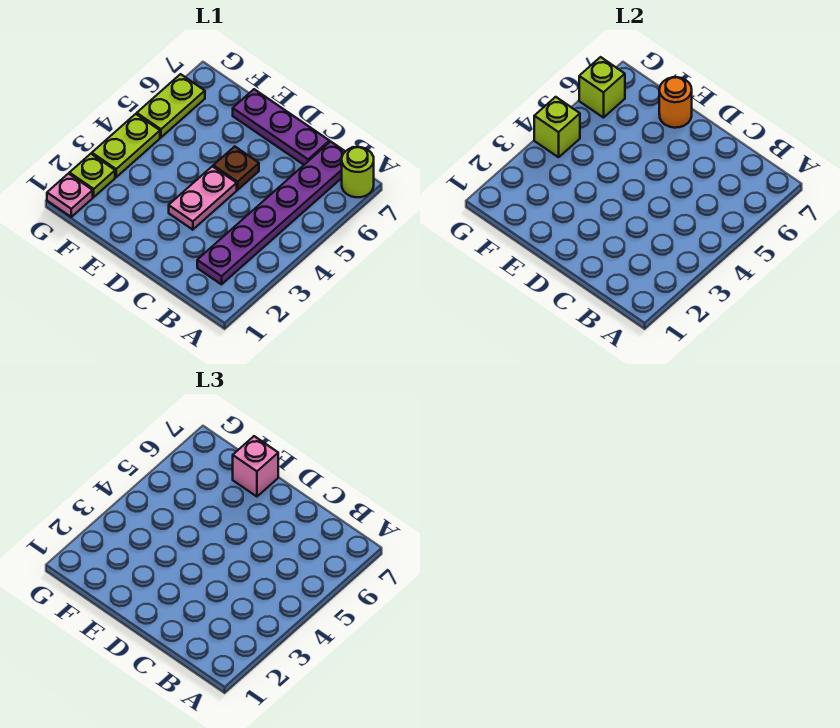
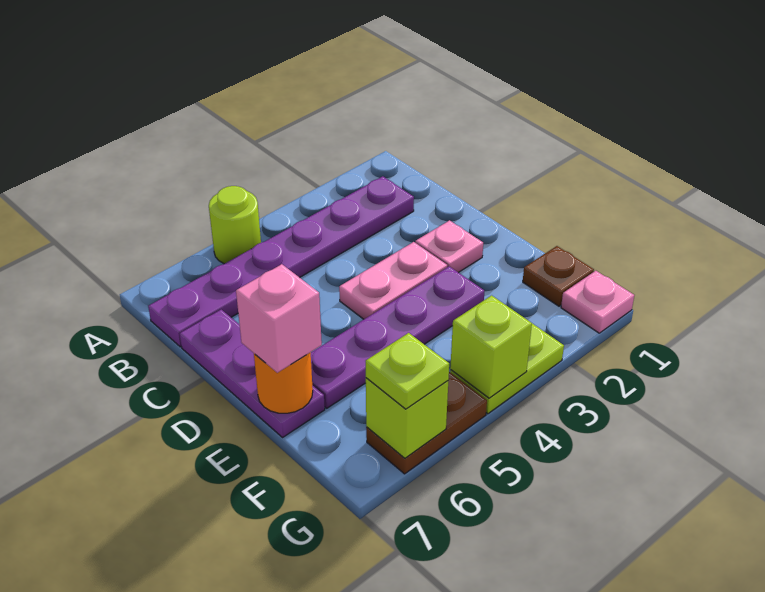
lime 1x1 round brick [342,147,374,197] -> lime 1x1 round brick moved to [209,186,261,264]
none -> pink 1x1 plate [415,220,483,273]
brown 1x1 plate [213,146,259,190] -> brown 1x1 plate moved to [523,246,594,306]
none -> purple 1x4 plate [311,266,484,408]
lime 1x1 plate [69,154,115,197] -> lime 1x1 plate moved to [366,333,449,409]
lime 1x2 plate [137,74,205,137] -> brown 1x2 plate [366,372,487,474]

